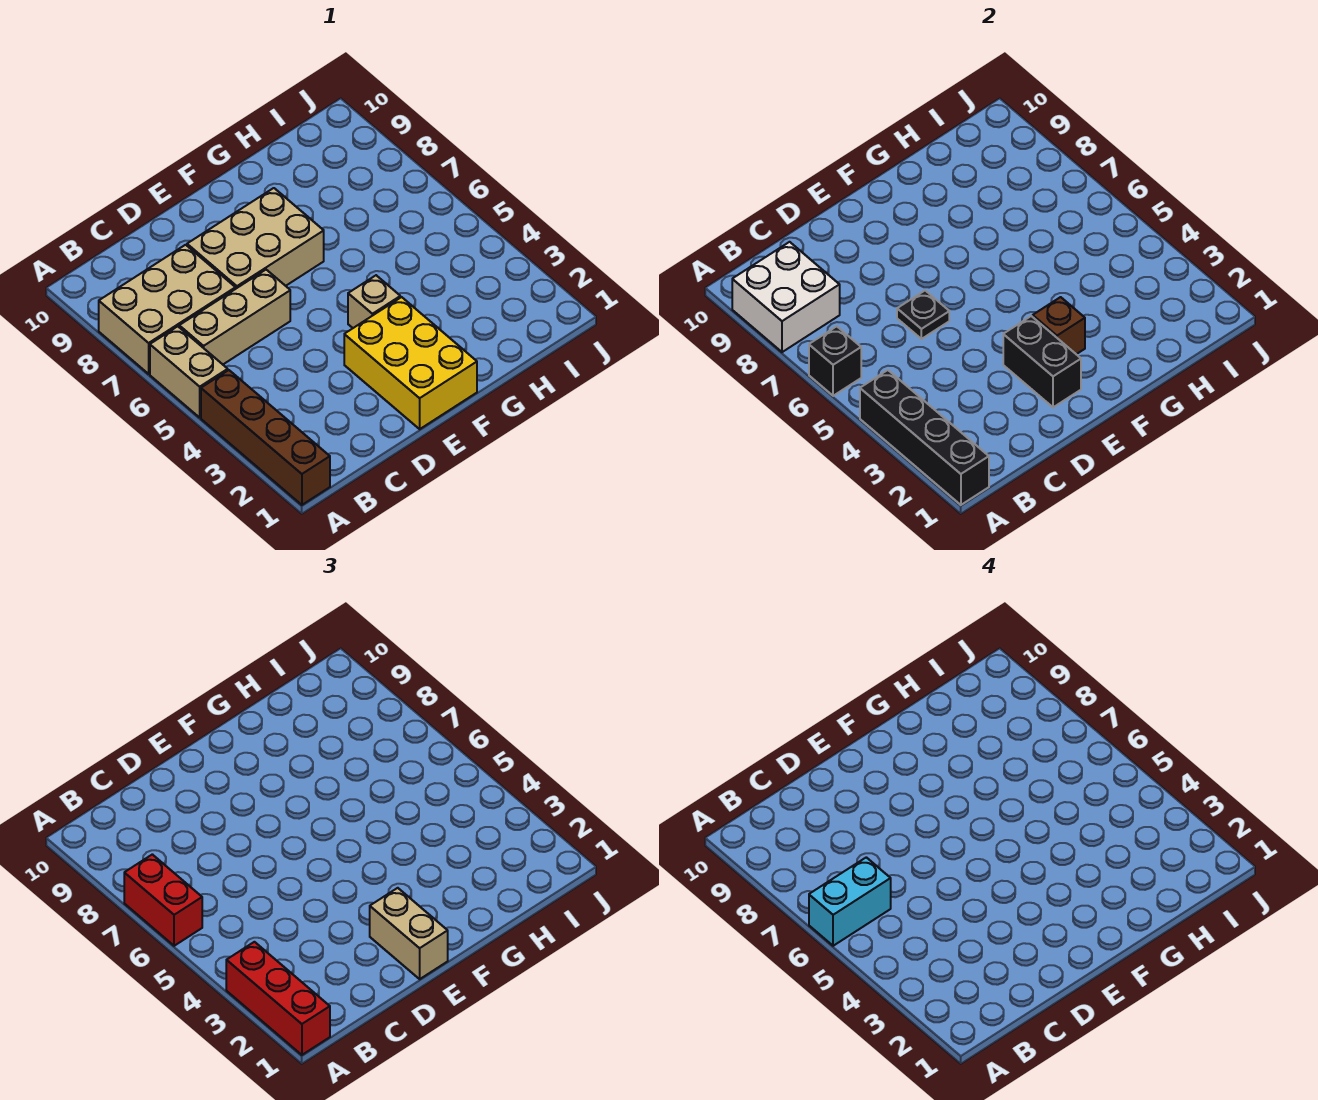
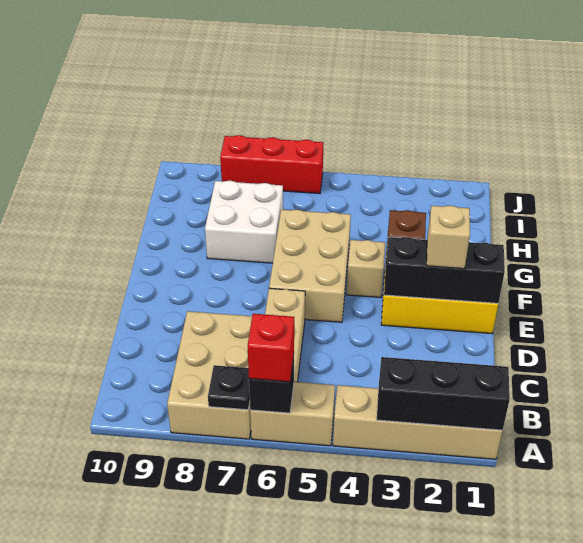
brown 1x4 brick [201,370,330,505] -> tan 1x4 brick [333,385,502,459]
black 1x4 brick [860,370,989,505] -> black 1x3 brick [377,357,510,430]
red 1x3 brick [226,942,330,1055] -> red 1x3 brick moved to [220,135,323,193]
red 1x2 brick [124,854,202,946] -> red 1x1 brick [248,314,294,382]
cyan 1x2 brick [809,857,891,946] -> none
white 2x2 brick [732,242,840,352] -> white 2x2 brick moved to [205,181,283,263]
black 1x1 plate [897,291,949,339] -> black 1x1 plate moved to [208,365,250,410]
tan 2x3 brick [187,188,324,288] -> tan 2x3 brick moved to [269,210,351,322]
tan 1x2 brick [370,888,448,979] -> tan 1x1 brick [427,206,470,269]
black 1x2 brick [1003,316,1081,407] -> black 1x3 brick [384,237,505,303]

